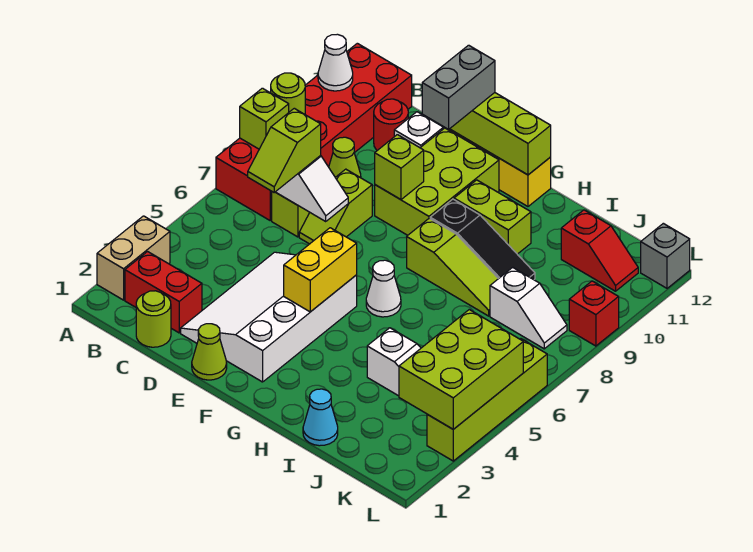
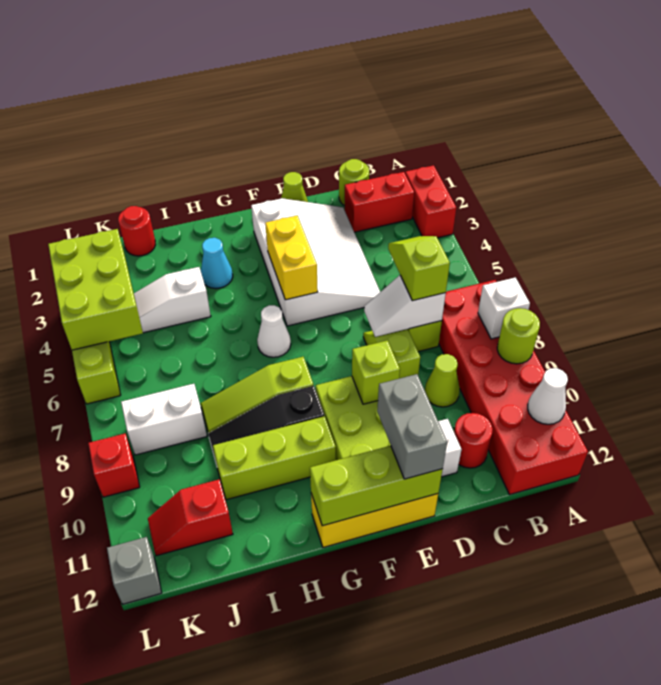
tan 1x2 brick [97,216,170,300] -> red 1x2 brick [405,165,456,238]
lime 1x1 brick [240,88,289,149] -> white 1x1 brick [478,277,530,339]
lime 1x2 brick [454,180,531,254] -> lime 1x3 brick [213,416,336,500]
cyan 1x1 cone [303,389,338,446] -> cyan 1x1 cone moved to [201,238,233,289]
none -> red 1x1 round brick [118,206,156,256]
white 1x2 slope [490,267,567,349] -> white 1x2 brick [121,384,207,455]

